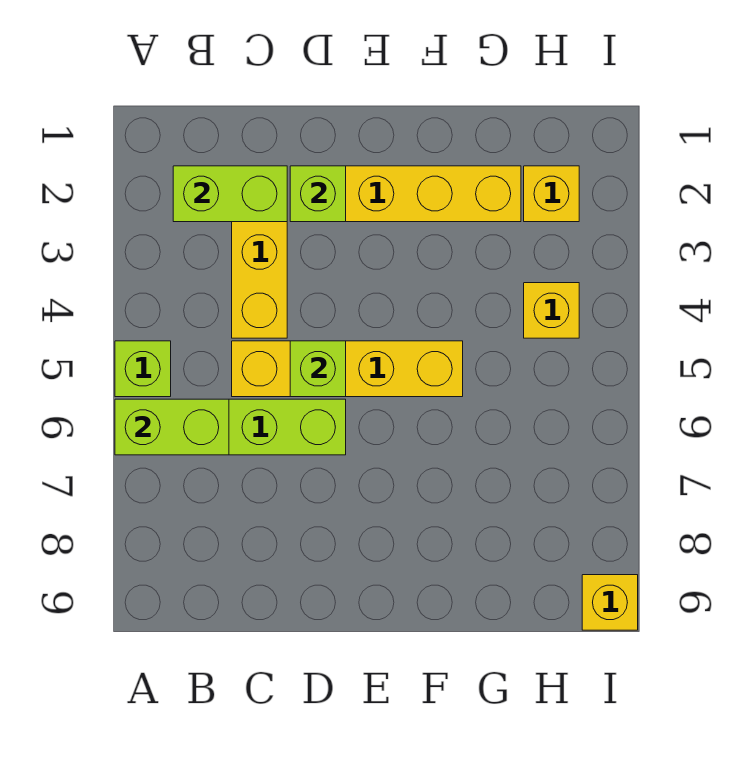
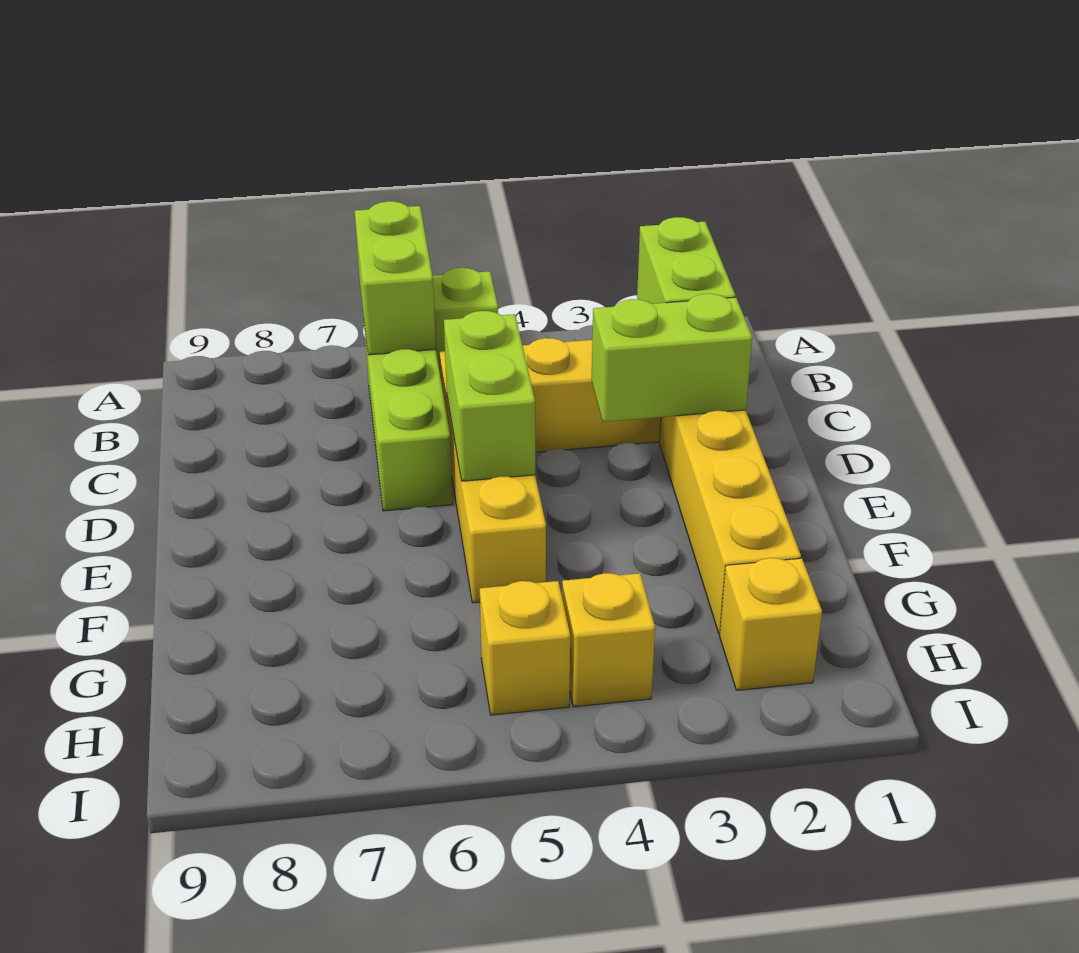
lime 1x1 brick [290,166,346,222] -> lime 1x2 brick [592,294,752,422]
lime 1x1 brick [290,341,346,397] -> lime 1x2 brick [444,311,535,481]
yellow 1x1 brick [582,575,638,630] -> yellow 1x1 brick moved to [480,581,570,715]

